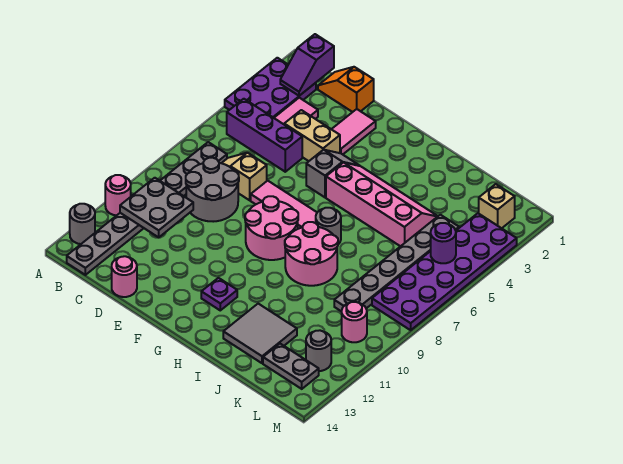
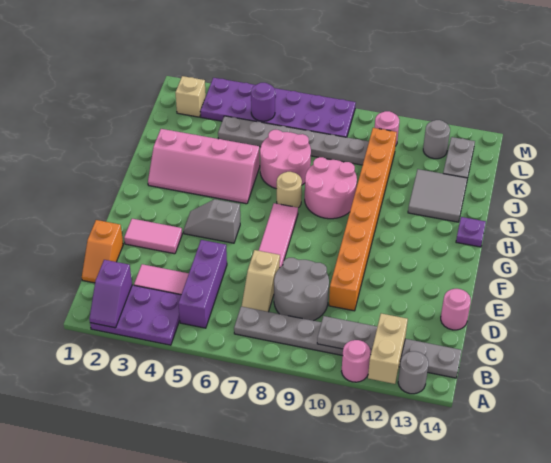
purple 1x2 slope [280,34,334,96] -> purple 1x2 slope turned to [89,260,132,328]
grey 2x2 plate [120,178,193,238] -> grey 1x2 plate [317,316,377,355]
tan 1x2 brick [284,110,340,161] -> tan 1x2 brick moved to [368,314,408,384]
none -> orange 1x8 brick [329,128,397,311]
pink 2x2 round brick [245,196,298,260] -> pink 2x2 round brick moved to [260,130,311,189]
pink 2x4 slope [326,162,438,246] -> pink 2x4 slope turned to [148,129,260,204]
purple 1x1 plate [201,278,237,310] -> purple 1x1 plate moved to [456,217,486,247]
grey 1x1 round brick [316,208,341,244] -> tan 1x1 round brick [277,172,302,208]

